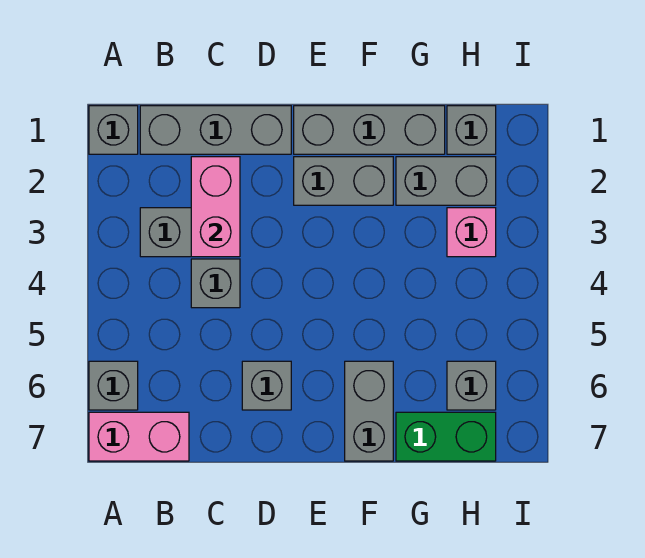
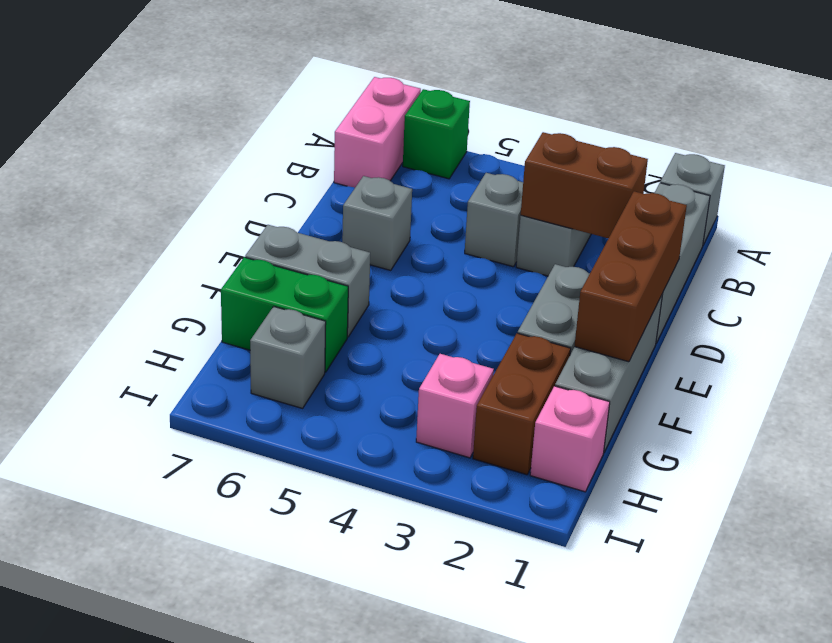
grey 1x1 brick [89,361,138,410] -> green 1x1 brick [403,89,470,179]
pink 1x2 brick [191,157,240,257] -> brown 1x2 brick [521,132,648,238]
none -> brown 1x3 brick [574,191,687,362]
grey 1x2 brick [396,157,496,205] -> brown 1x2 brick [473,333,571,475]
green 1x2 brick [396,412,496,461] -> green 1x2 brick turned to [221,257,348,372]
grey 1x1 brick [447,106,496,154] -> pink 1x1 brick [530,386,610,492]

